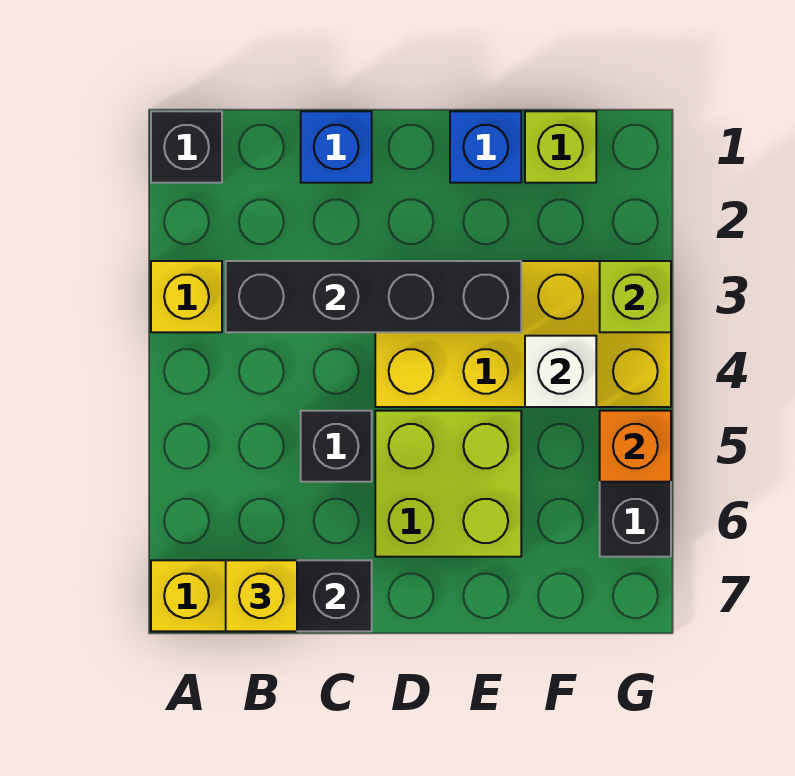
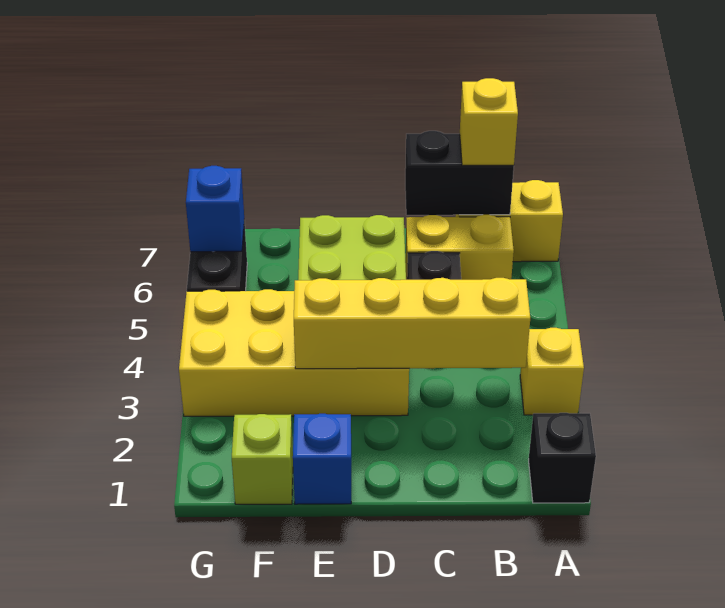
black 1x4 brick [226,261,521,332] -> yellow 1x4 brick [294,278,530,369]
none -> yellow 1x2 brick [405,215,514,280]
blue 1x1 brick [301,111,372,183] -> blue 1x1 brick moved to [186,166,244,252]
white 1x1 brick [525,336,596,407] -> none
lime 1x1 brick [600,261,671,332] -> none
orange 1x1 brick [600,411,671,482] -> none

